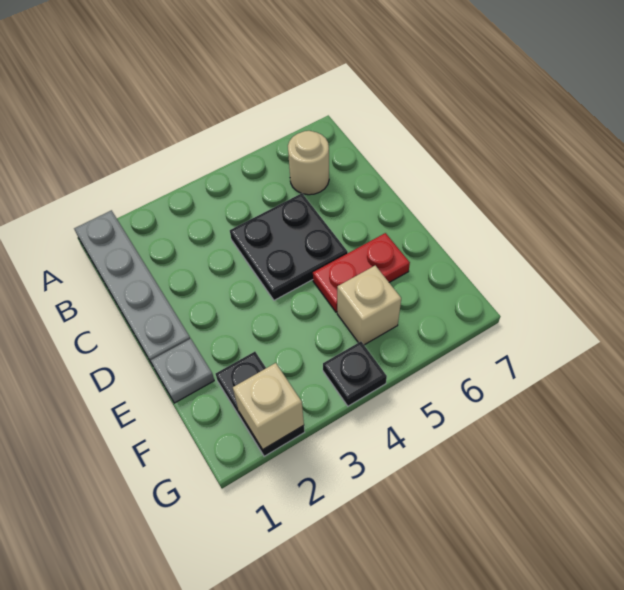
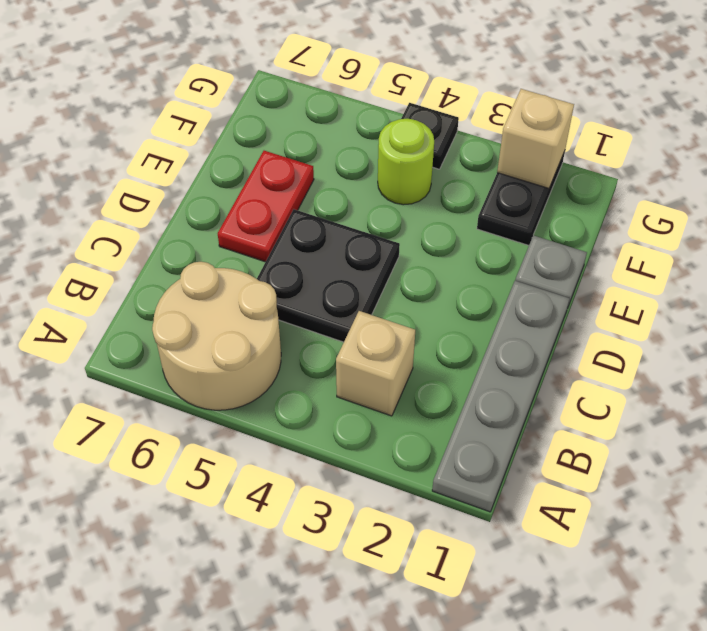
tan 1x1 round brick [288,131,329,195] -> tan 2x2 round brick [152,262,281,410]
red 1x2 plate [313,233,410,312] -> red 1x2 plate turned to [218,151,314,262]
none -> lime 1x1 round brick [378,119,434,205]
tan 1x1 brick [337,266,401,345] -> tan 1x1 brick moved to [336,311,415,416]

